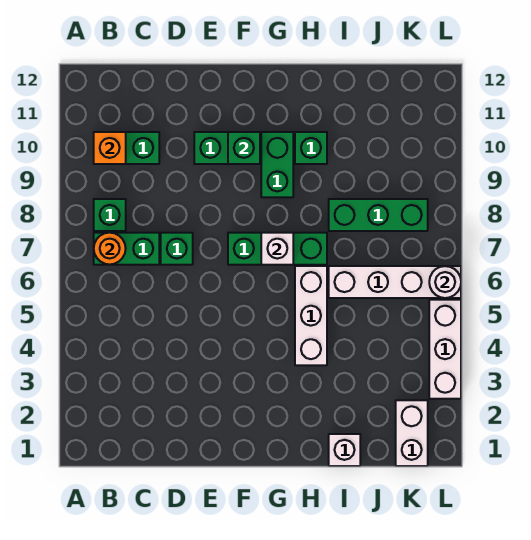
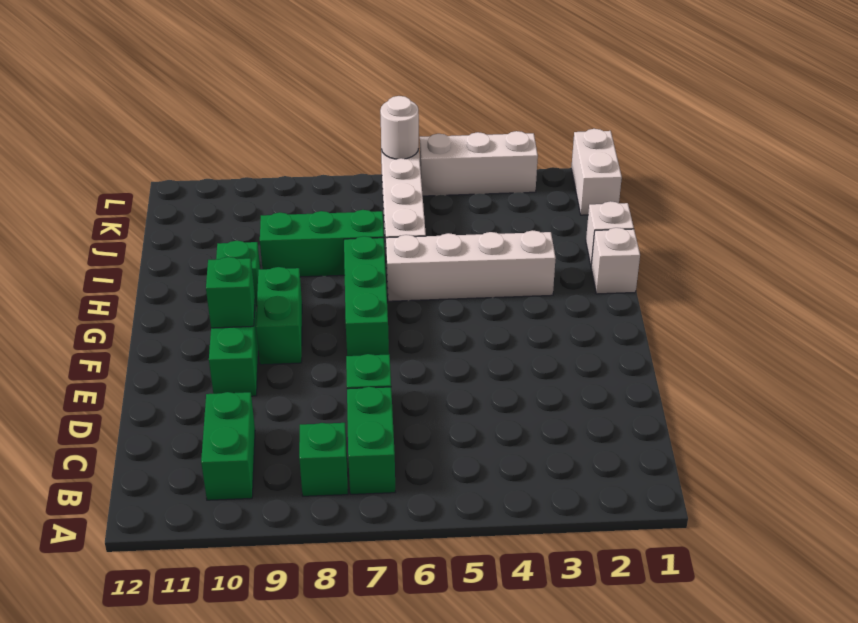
orange 1x1 round brick [94,233,126,265] -> none
orange 1x1 brick [94,132,126,164] -> none
white 1x1 brick [261,233,293,265] -> white 1x1 brick moved to [591,228,640,294]
green 1x2 brick [261,132,293,197] -> green 1x2 brick turned to [256,267,302,365]
white 1x3 brick [295,266,327,365] -> white 1x4 brick [386,230,556,301]
green 1x3 brick [329,199,428,231] -> green 1x3 brick turned to [260,210,384,277]
white 1x2 brick [396,400,428,466] -> white 1x2 brick turned to [571,129,622,215]

